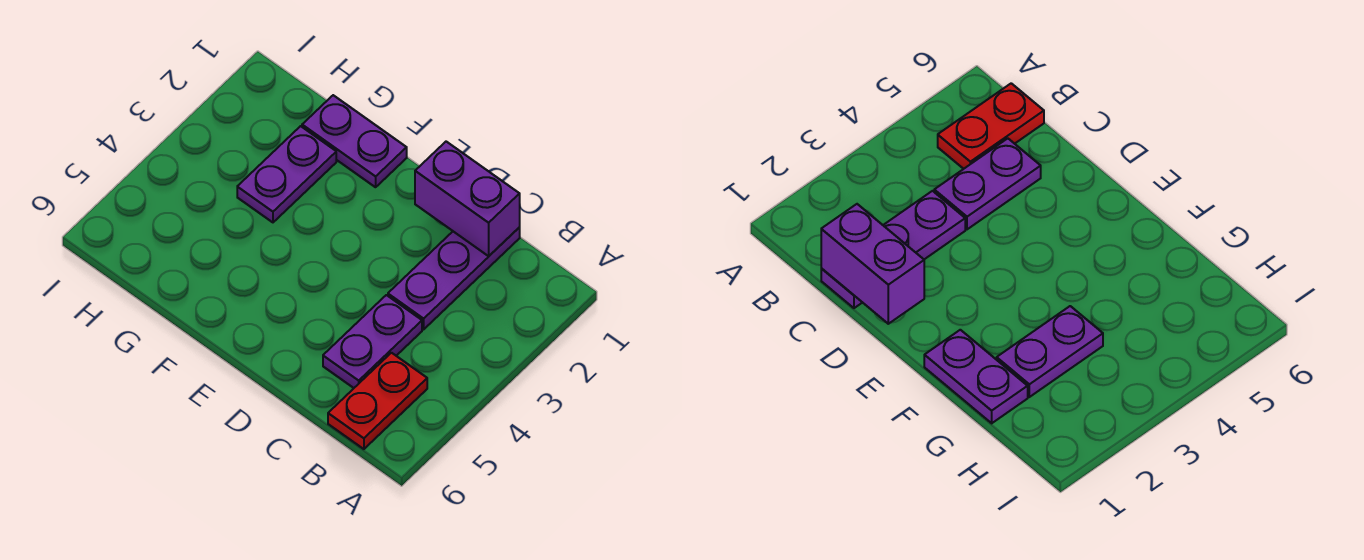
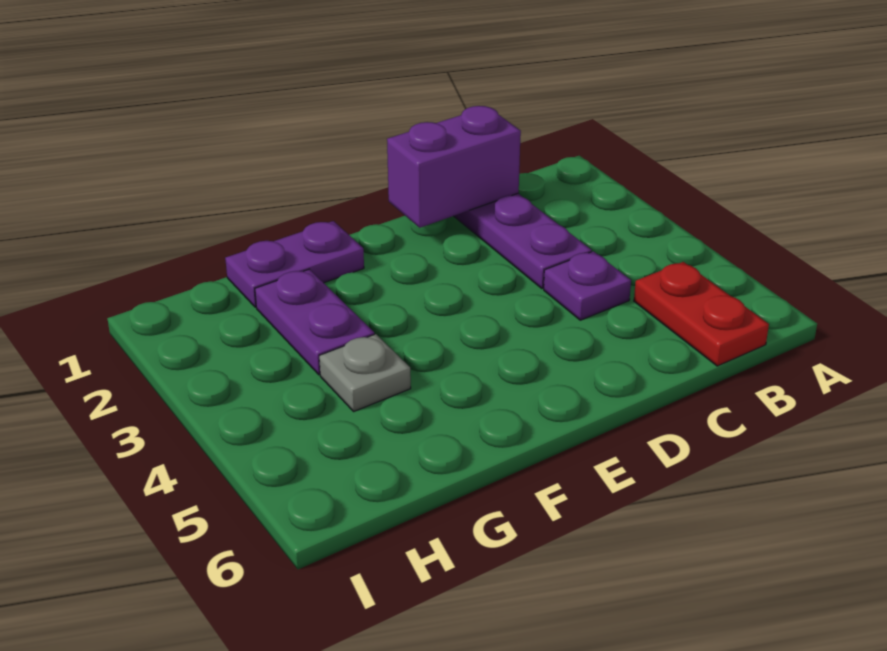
purple 1x2 plate [323,295,422,388] -> purple 1x1 plate [544,251,631,320]
none -> grey 1x1 plate [319,334,411,411]

